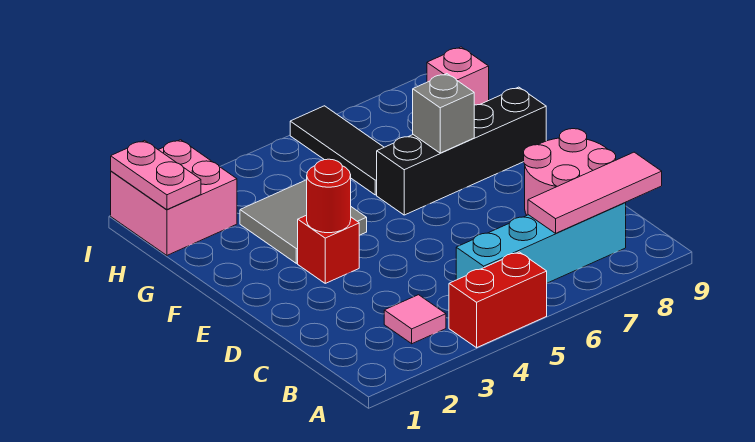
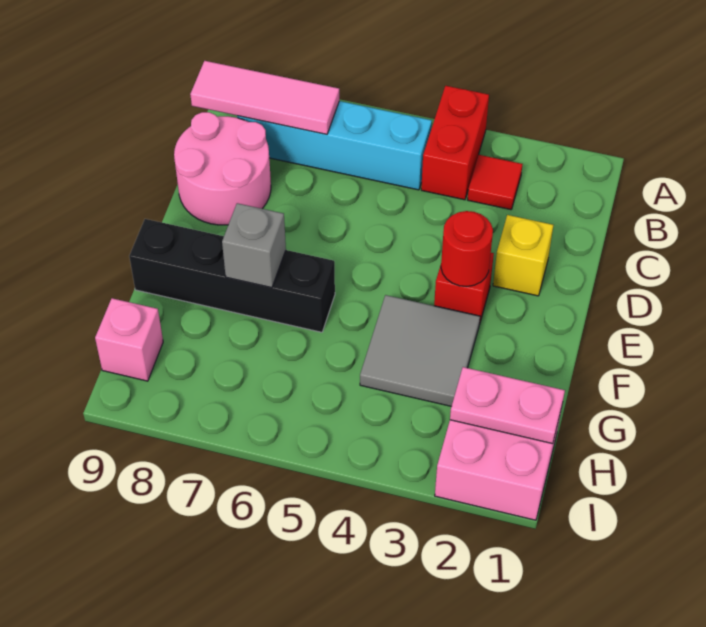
red 1x2 brick [449,252,547,348] -> red 1x2 brick turned to [421,86,489,200]
pink 1x1 tile [384,295,446,344] -> red 1x1 tile [467,155,523,210]
none -> yellow 1x1 brick [493,215,553,296]
black 1x3 tile [290,106,384,195] -> none
pink 1x2 plate [111,141,201,210] -> pink 1x2 plate turned to [450,367,565,444]

